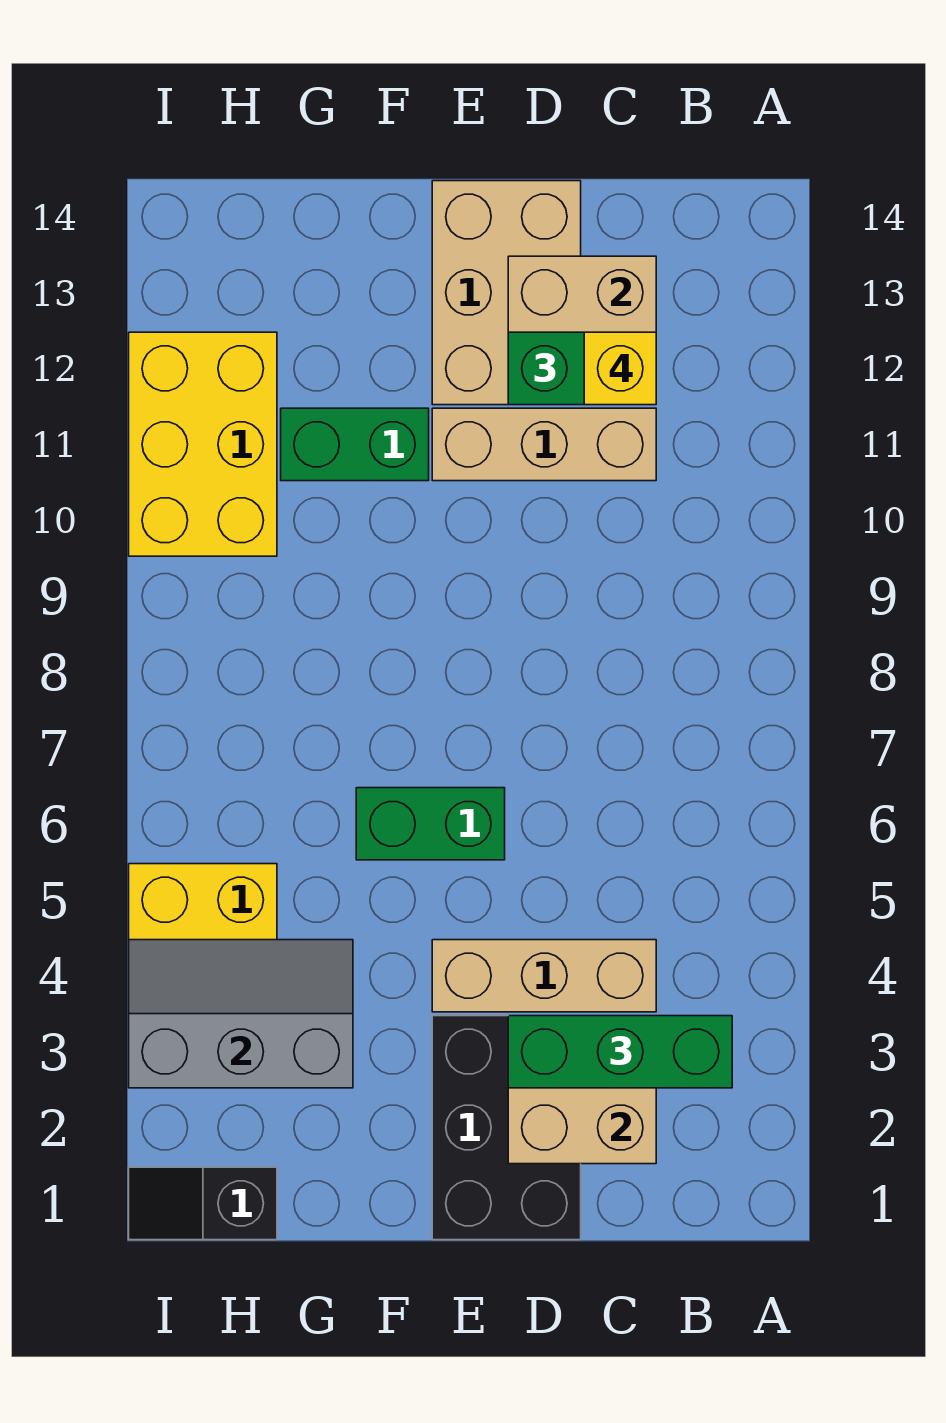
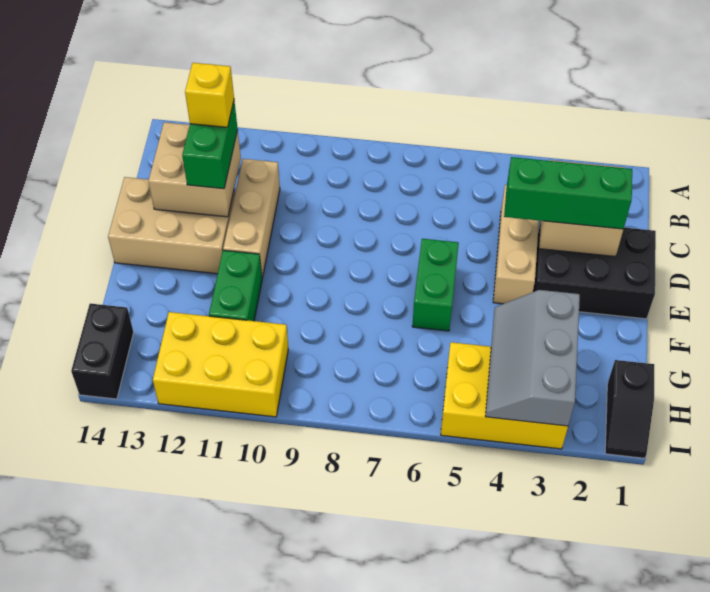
green 1x3 brick [508,1016,732,1088] -> green 1x3 brick turned to [504,157,632,229]
none -> black 1x2 brick [71,303,134,399]

